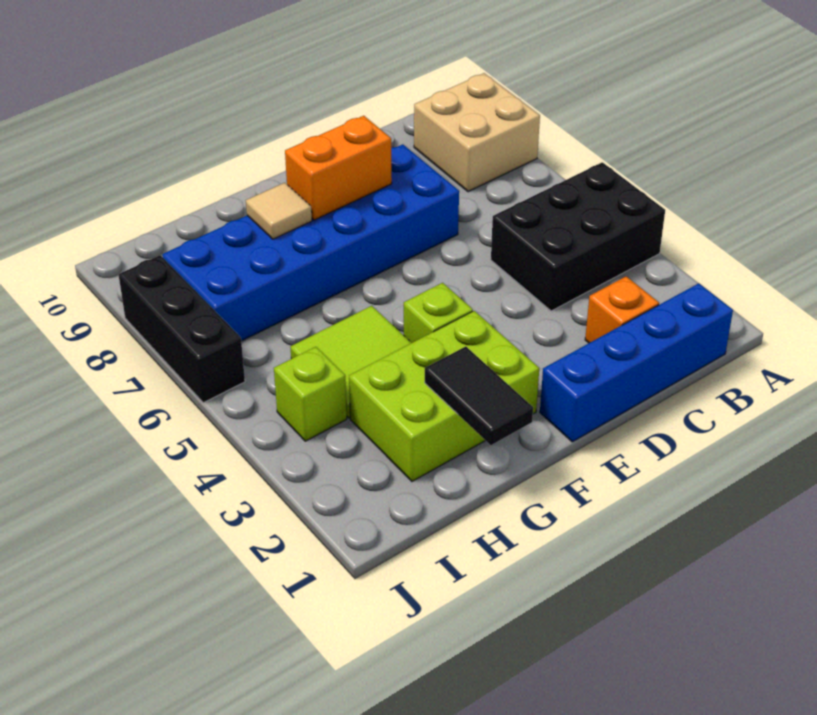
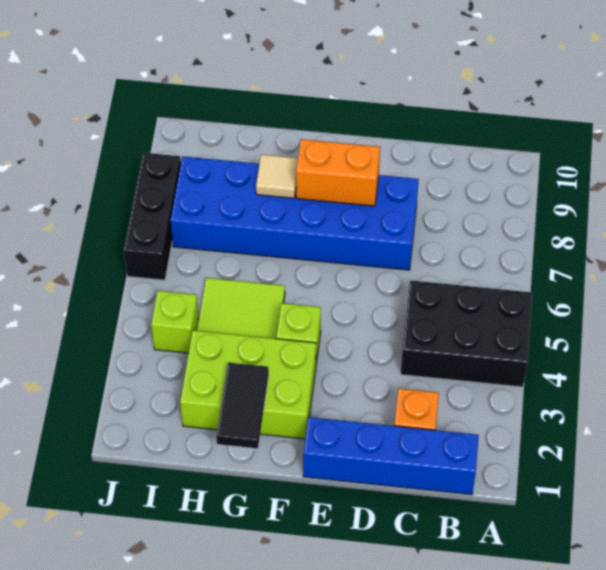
tan 2x2 brick [414,73,540,192] -> none

